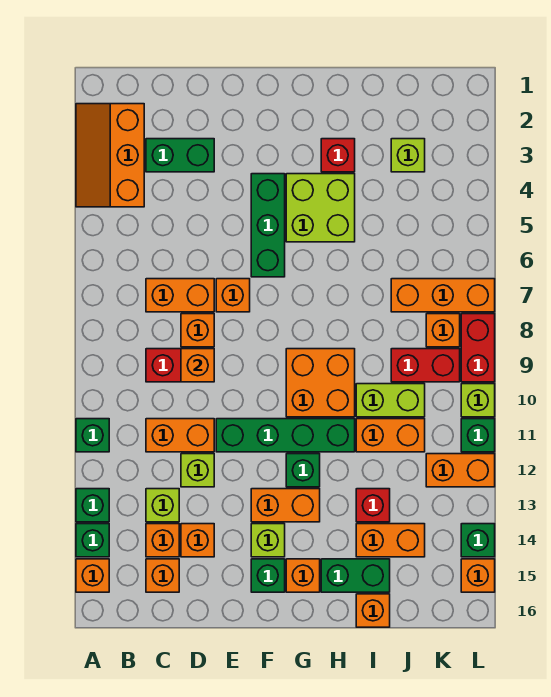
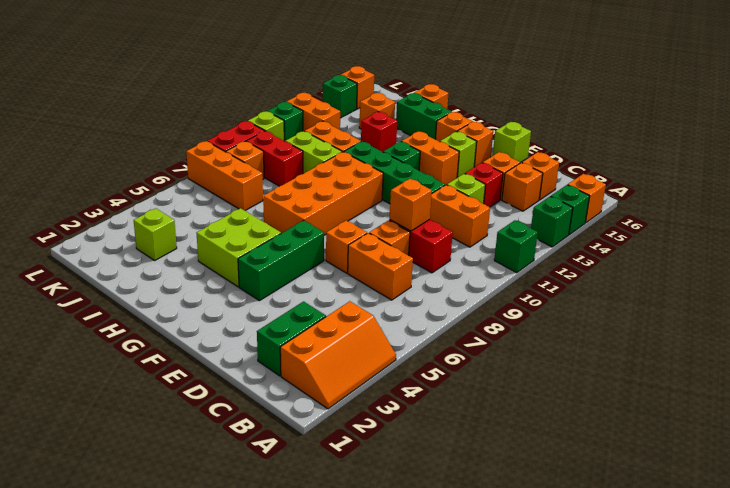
green 1x2 brick [146,139,214,172] -> green 1x2 brick turned to [257,301,326,376]
lime 1x1 brick [146,489,179,522] -> lime 1x1 brick moved to [493,122,531,163]
green 1x1 brick [251,559,285,592] -> orange 1x1 brick [457,122,493,167]
orange 2x2 brick [286,349,355,417] -> orange 2x4 brick [263,152,383,235]
red 1x1 brick [321,139,355,172] -> red 1x1 brick moved to [465,163,503,207]
orange 1x2 brick [356,524,425,557] -> orange 1x1 brick [359,93,395,129]

